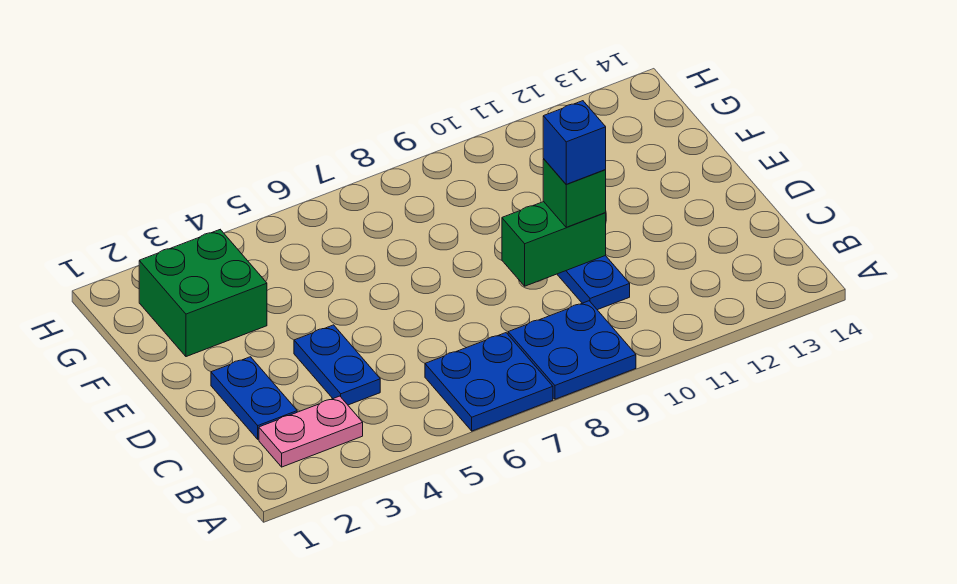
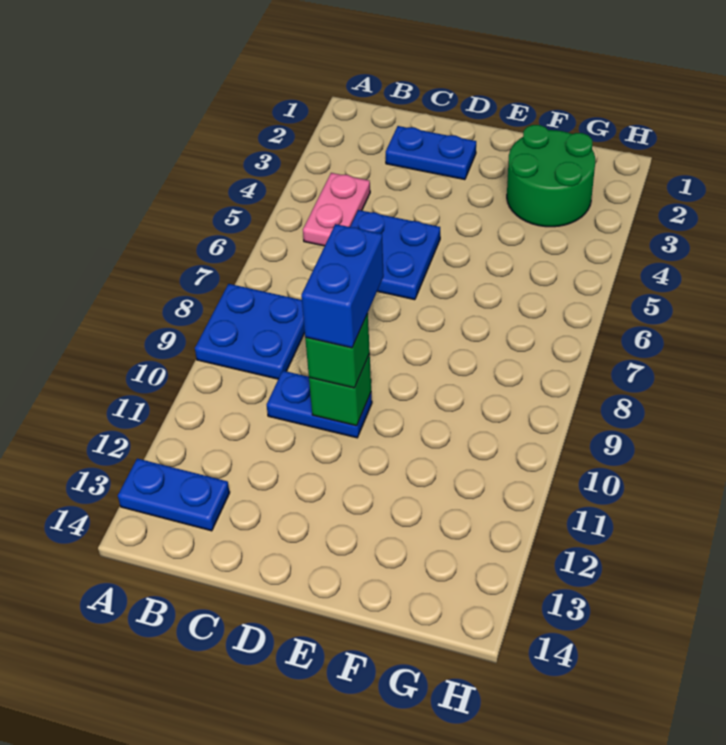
blue 2x2 plate [425,333,553,431] -> blue 2x2 plate moved to [350,210,440,300]
pink 1x2 plate [259,396,363,467] -> pink 1x2 plate moved to [303,173,370,246]
blue 1x2 plate [294,325,380,405] -> blue 1x2 plate moved to [118,459,230,531]
green 1x2 brick [502,202,606,286] -> green 1x1 brick [309,354,371,426]
blue 1x1 brick [543,101,606,184] -> blue 1x2 brick [301,224,384,348]
green 2x2 brick [139,230,267,357] -> green 2x2 round brick [507,125,595,227]

